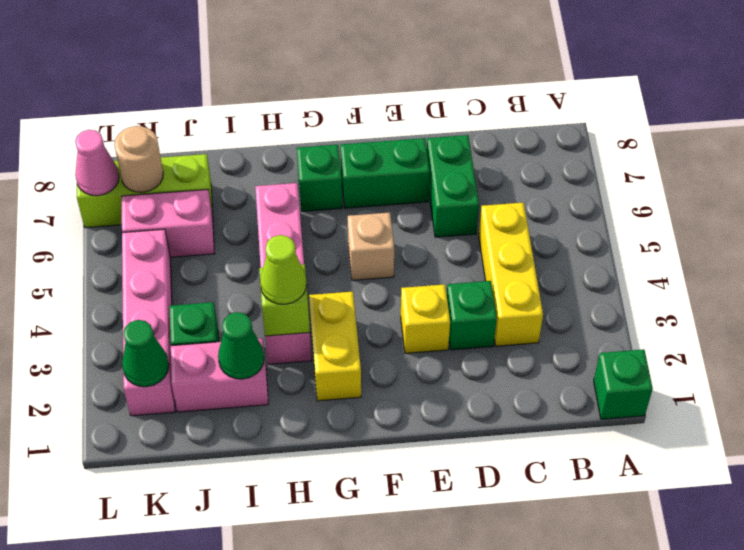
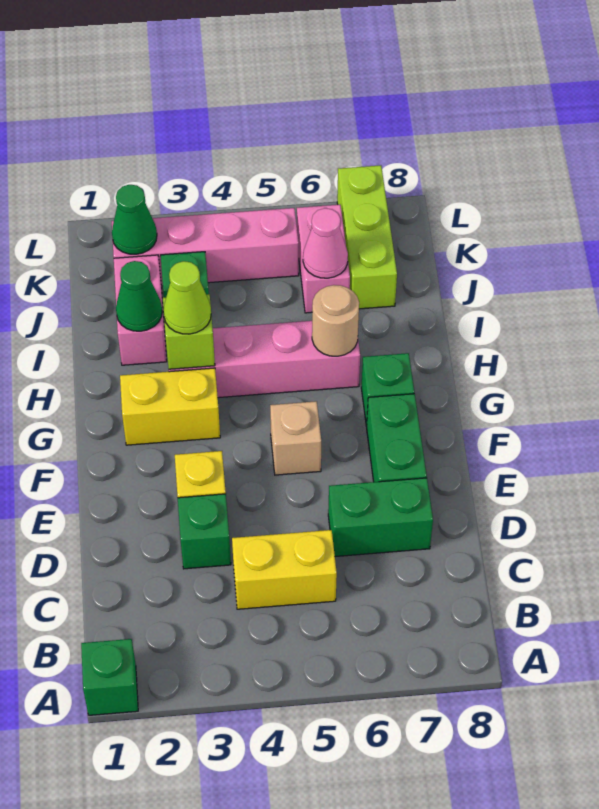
yellow 1x3 brick [479,203,543,346] -> yellow 1x2 brick [232,530,337,609]
tan 1x1 round brick [114,126,163,192] -> tan 1x1 round brick moved to [312,285,359,356]
pink 1x1 cone [75,130,119,196] -> pink 1x1 cone moved to [303,208,348,278]

